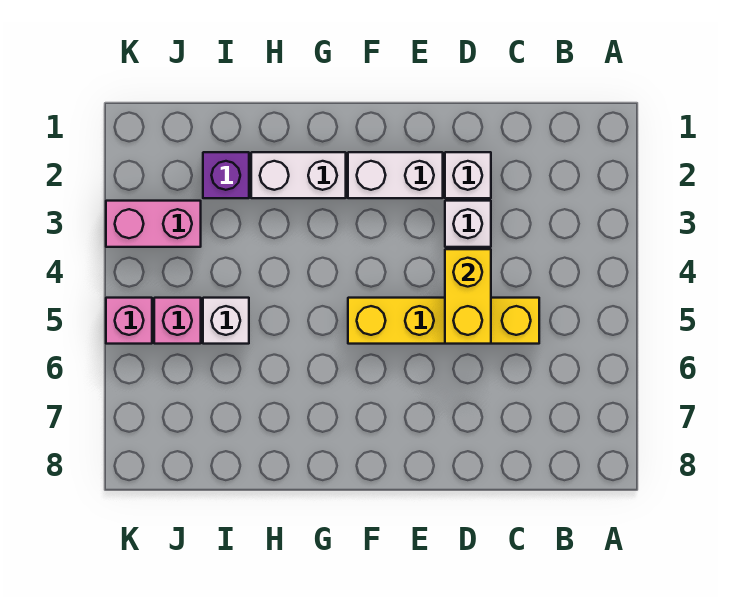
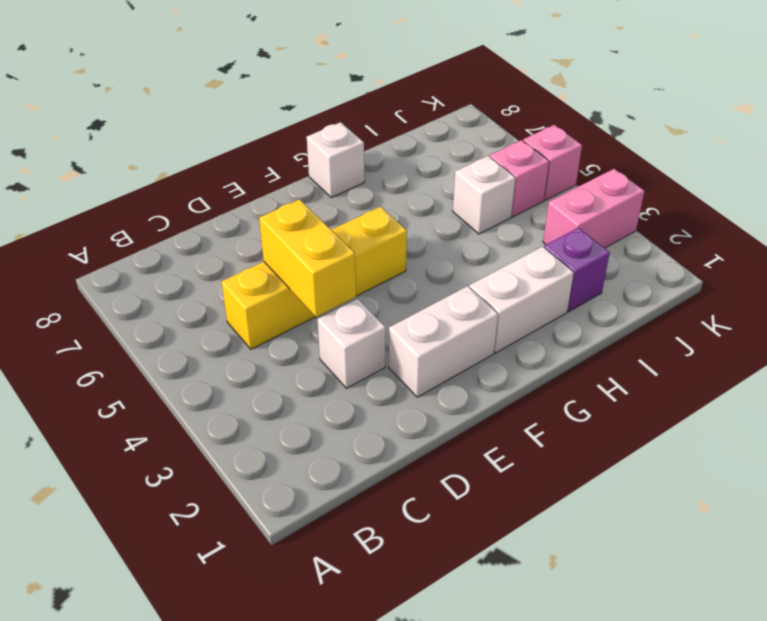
white 1x1 brick [445,152,491,198] -> white 1x1 brick moved to [307,122,365,198]

